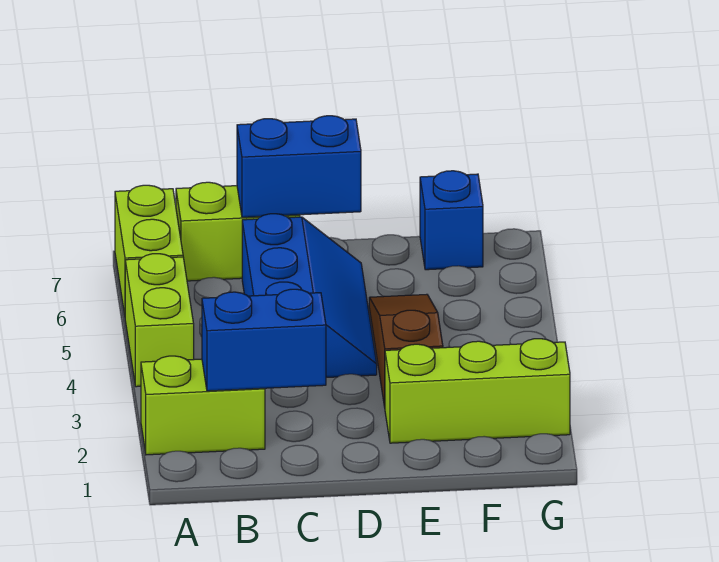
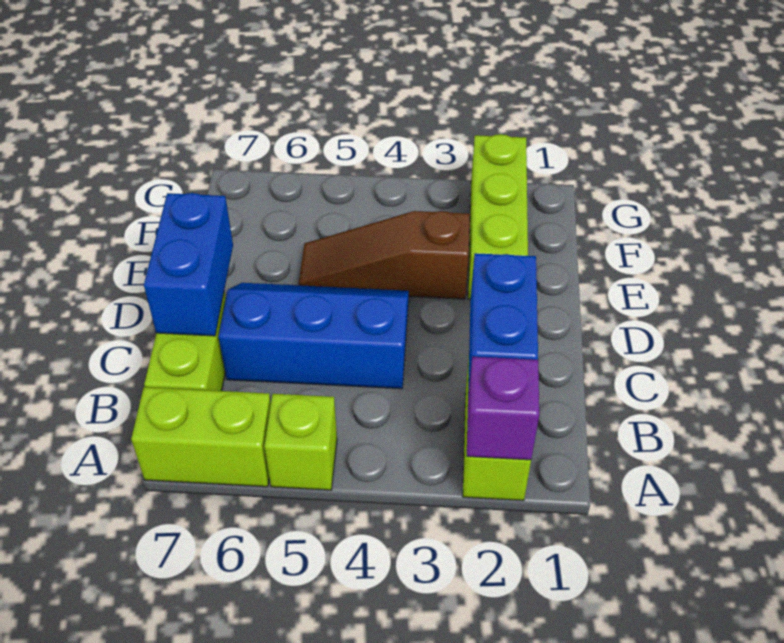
none -> purple 1x1 brick [467,357,539,460]
lime 1x2 brick [125,254,194,387] -> lime 1x1 brick [264,394,337,490]
blue 1x1 brick [420,171,483,270] -> none

